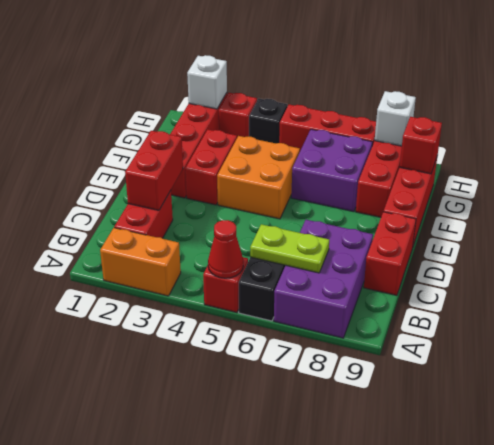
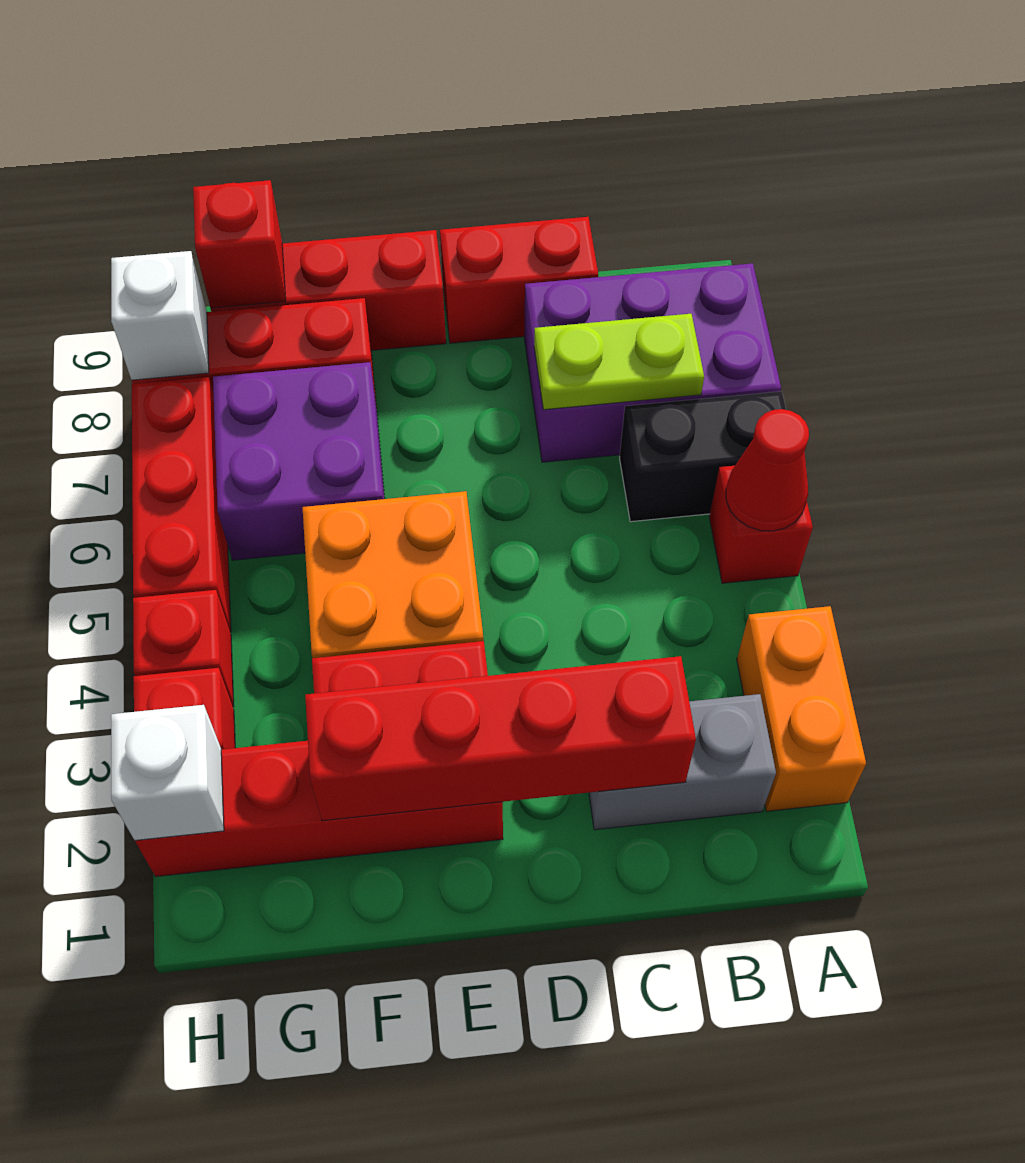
red 1x2 brick [114,191,173,238] -> grey 1x2 brick [589,694,776,830]
lime 1x2 plate [250,224,329,273] -> lime 1x2 plate turned to [534,314,704,410]
red 1x2 brick [125,131,183,210] -> red 1x4 brick [305,656,696,821]
black 1x1 brick [249,98,287,143] -> red 1x1 brick [133,590,234,707]

